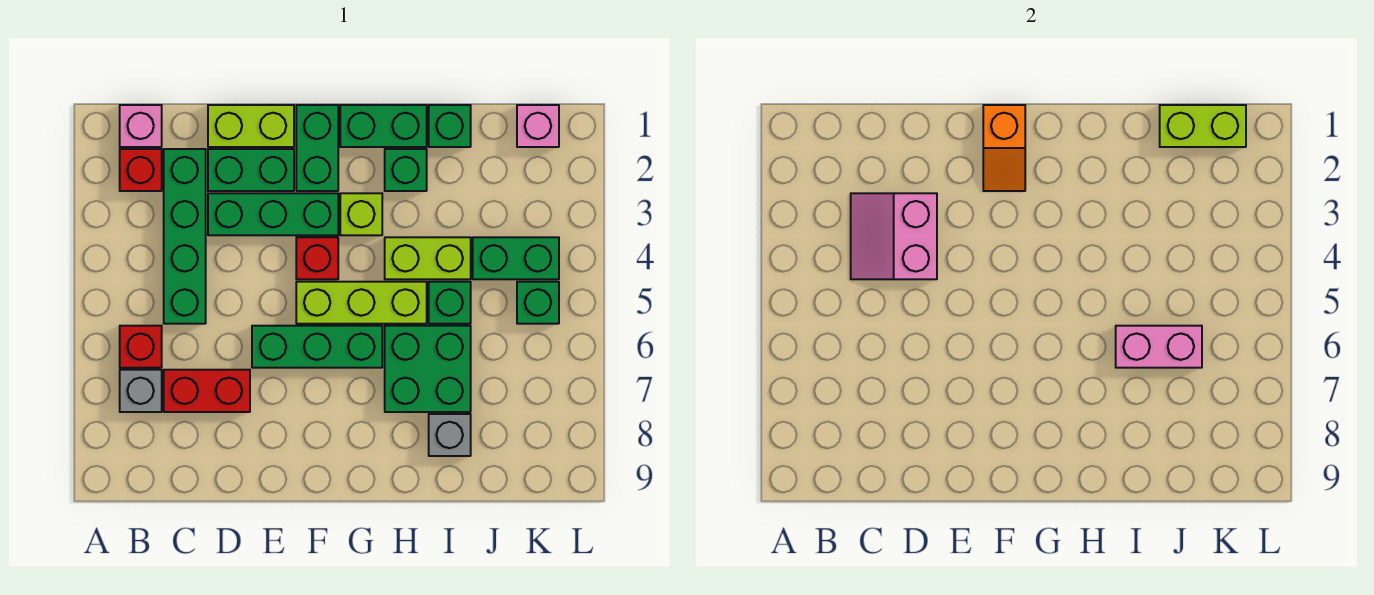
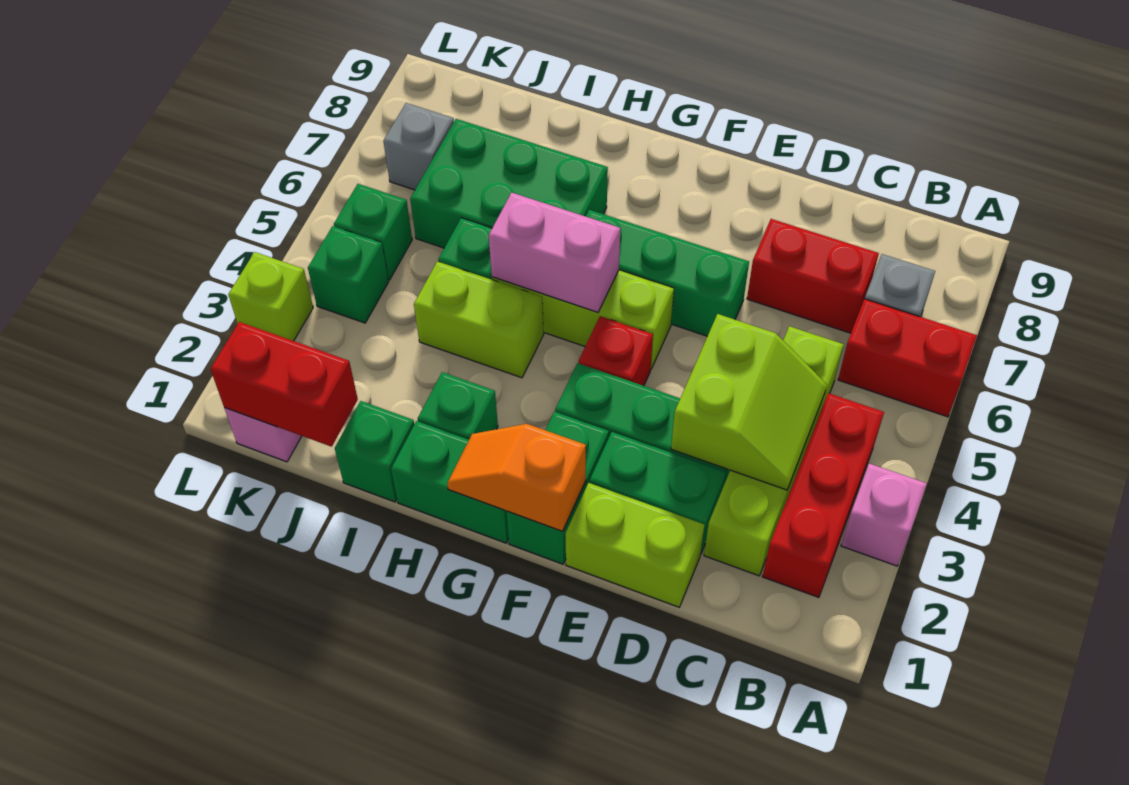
pink 1x1 brick [120,105,162,147] -> pink 1x1 brick moved to [841,464,927,566]
red 1x1 brick [120,149,162,191] -> red 1x3 brick [763,393,884,597]
red 1x1 brick [120,326,162,368] -> red 1x2 brick [838,299,977,417]
green 1x4 brick [164,149,206,324] -> lime 1x4 brick [704,326,844,576]
pink 2x2 slope [851,193,937,279] -> lime 2x2 slope [671,314,827,490]
orange 1x2 slope [983,105,1025,191] -> orange 1x2 slope turned to [447,424,586,531]
lime 1x1 brick [340,193,382,235] -> lime 1x1 brick moved to [228,252,313,341]
green 2x2 brick [385,326,471,412] -> green 2x3 brick [410,119,608,248]
pink 1x2 brick [1116,326,1202,368] -> pink 1x2 brick moved to [489,193,620,312]
grey 1x1 brick [429,414,471,456] -> grey 1x1 brick moved to [383,103,454,190]
lime 1x2 brick [1160,105,1246,147] -> red 1x2 brick [211,322,358,447]
green 1x2 brick [473,237,559,279] -> green 1x1 brick [308,226,389,323]

